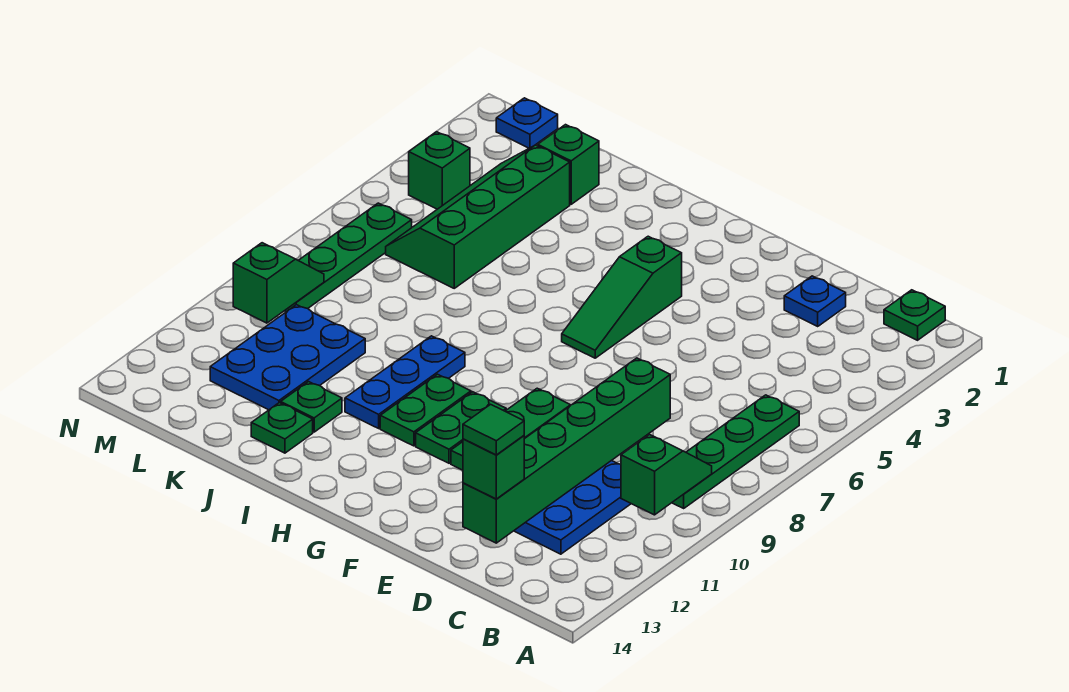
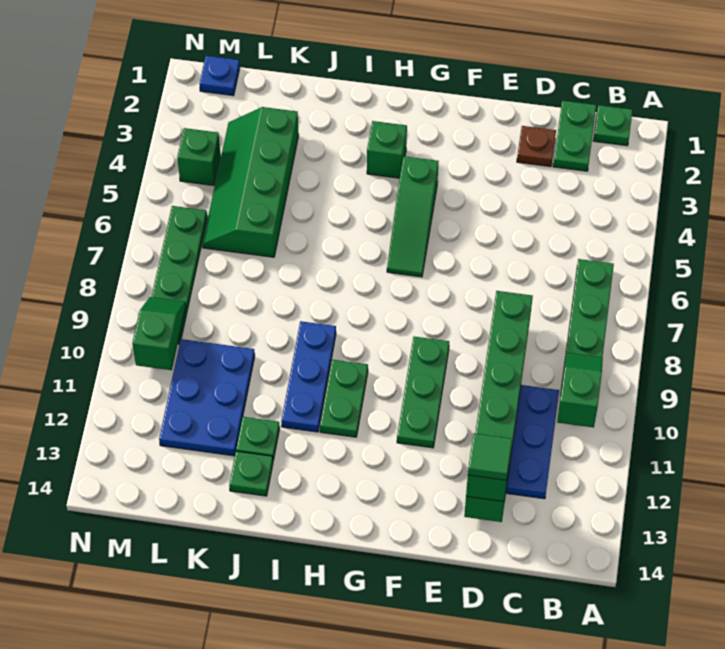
blue 1x1 plate [784,276,846,326] -> brown 1x1 plate [517,126,556,167]
green 1x2 plate [416,392,506,463] -> green 1x2 plate moved to [553,101,596,171]
green 1x1 brick [538,125,599,204] -> green 1x1 brick moved to [367,121,407,178]

